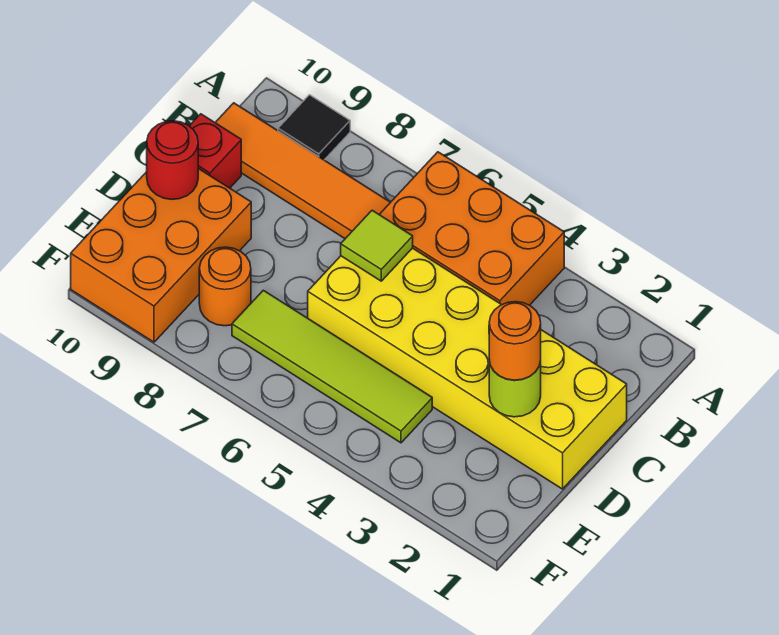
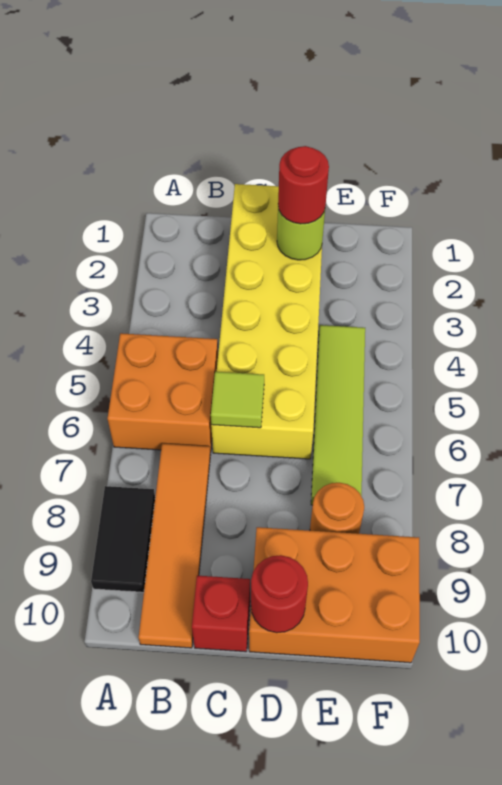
orange 2x3 brick [379,152,564,305] -> orange 2x2 brick [108,333,218,453]
black 1x1 tile [278,95,350,160] -> black 1x2 tile [91,486,155,592]
orange 1x1 round brick [489,302,541,380] -> red 1x1 round brick [278,146,329,224]

